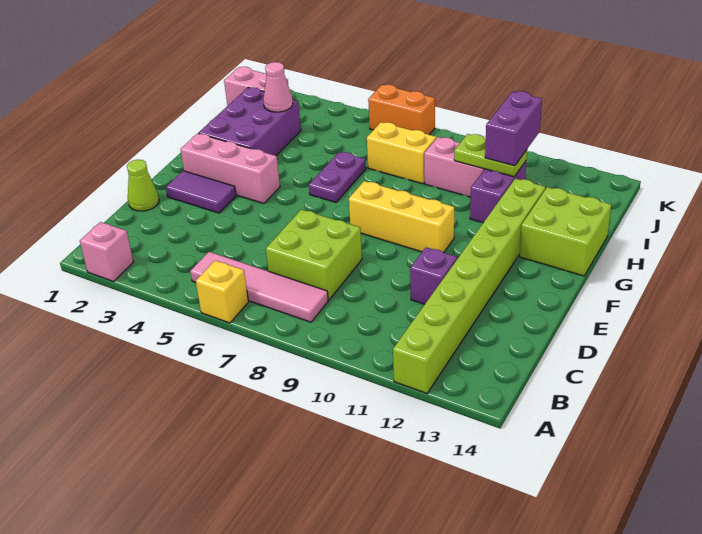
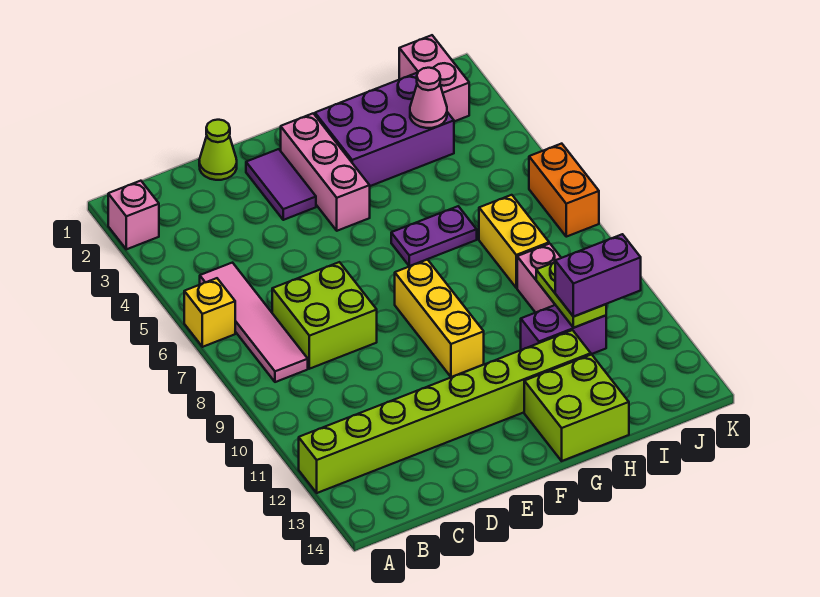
purple 1x1 brick [410,247,457,304] -> none

